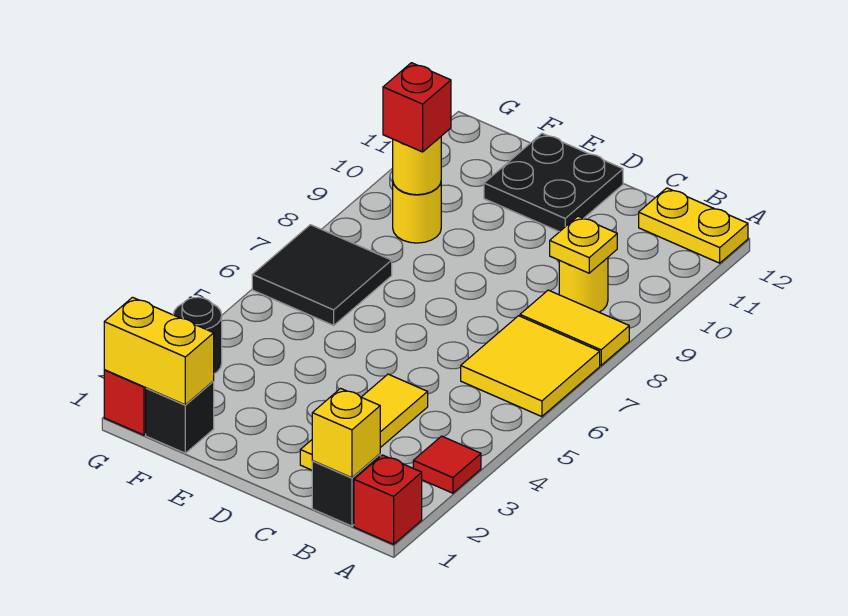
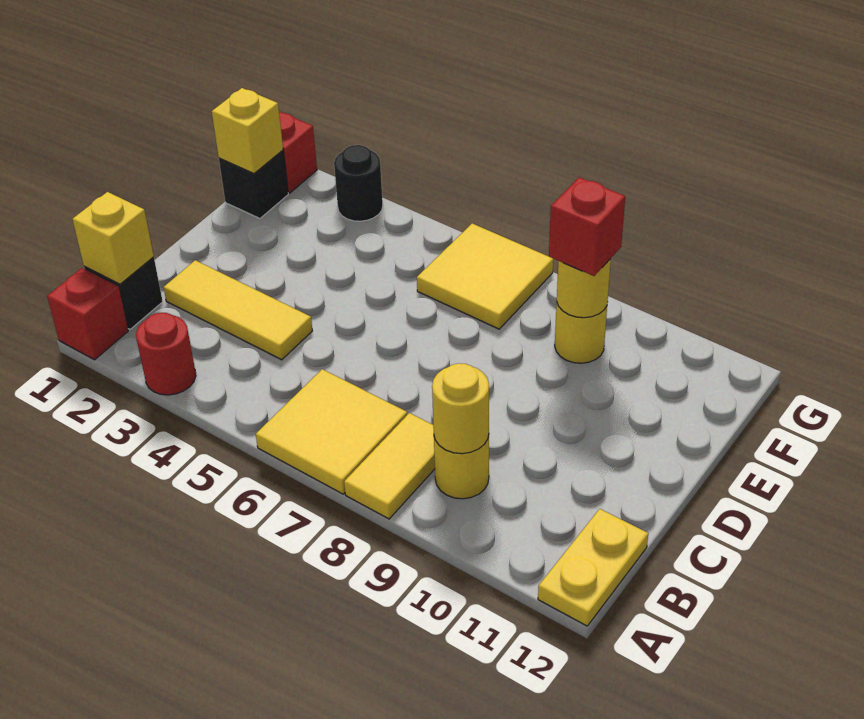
red 1x1 tile [413,436,481,493] -> red 1x1 round brick [136,313,196,395]
yellow 1x1 plate [550,216,617,273] -> yellow 1x1 round brick [432,363,489,454]
black 2x2 plate [484,133,623,232] -> none
yellow 1x2 brick [104,297,214,405] -> yellow 1x1 brick [212,88,283,174]
black 2x2 tile [252,225,392,325] -> yellow 2x2 tile [417,223,553,329]

